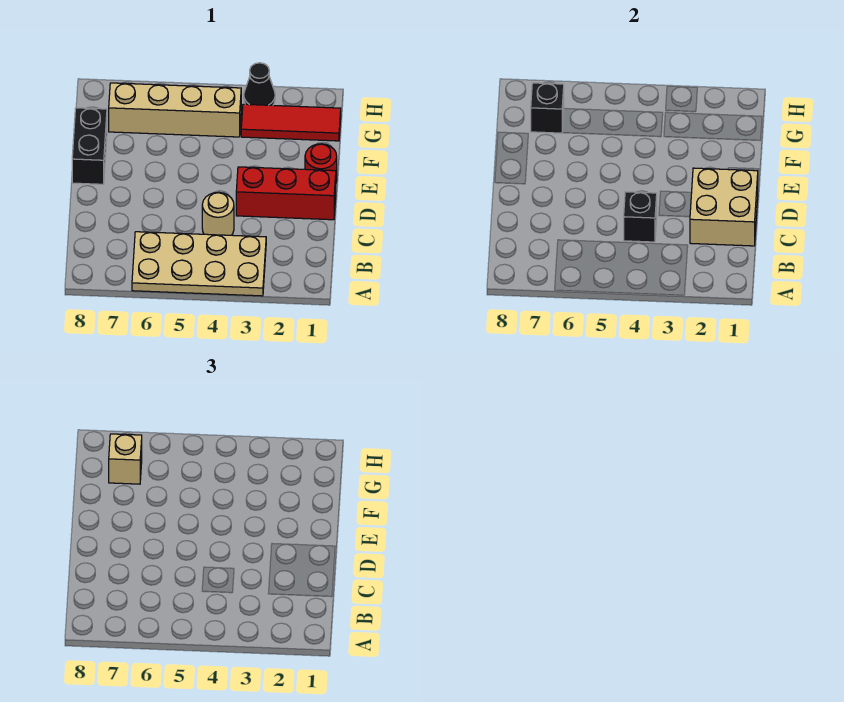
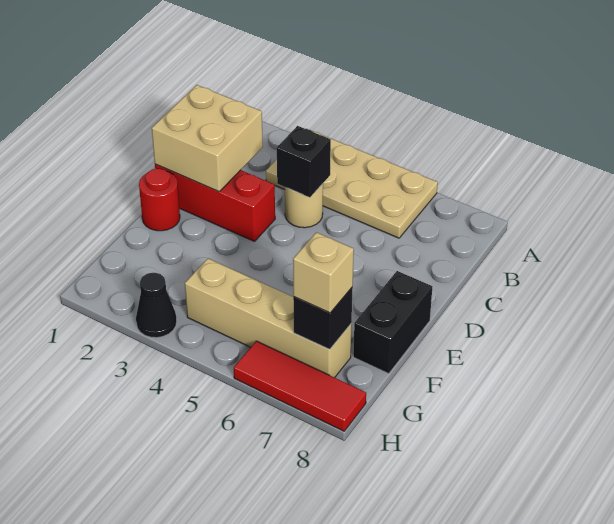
red 1x3 tile [241,104,341,141] -> red 1x3 tile moved to [234,341,366,431]

